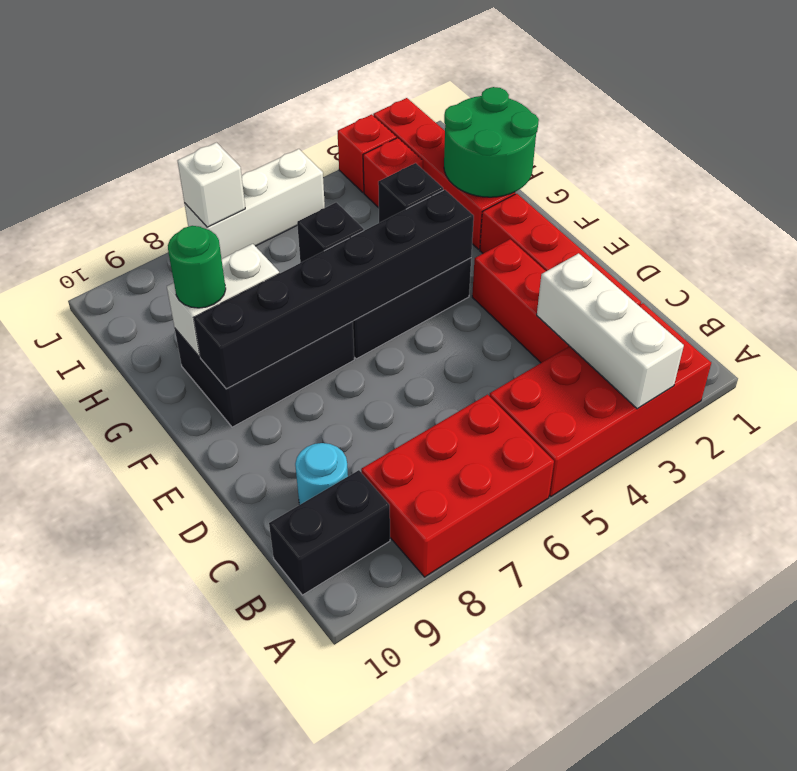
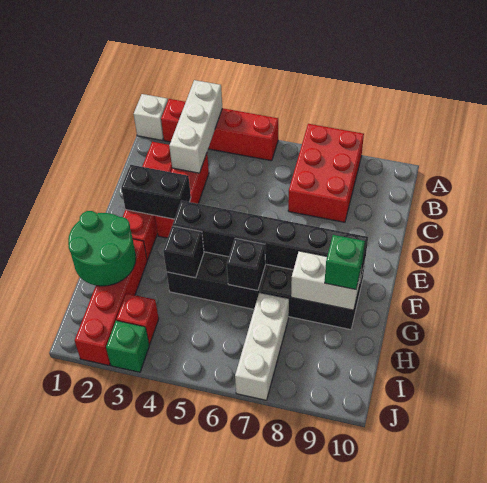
red 2x4 brick [489,303,711,496] -> red 1x4 brick [161,99,278,161]
red 2x3 brick [361,395,554,577] -> red 2x3 brick turned to [288,124,364,222]
black 1x2 brick [269,470,390,595] -> black 1x2 brick moved to [121,165,191,219]
cyan 1x1 round brick [295,443,348,505] -> none
green 1x1 round brick [168,226,226,308] -> green 1x1 brick [325,235,365,289]
red 1x1 brick [337,114,396,193] -> green 1x1 brick [106,321,149,372]
white 1x3 brick [184,149,325,259] -> white 1x3 brick turned to [235,292,289,400]
white 1x1 brick [178,143,245,227] -> white 1x1 brick moved to [134,94,168,140]

